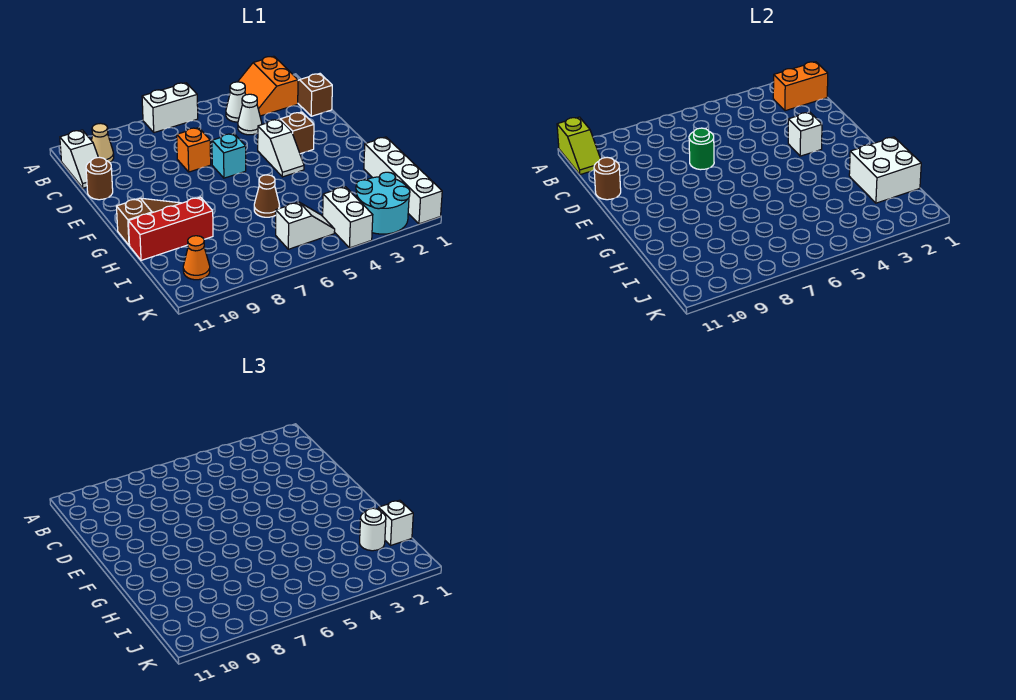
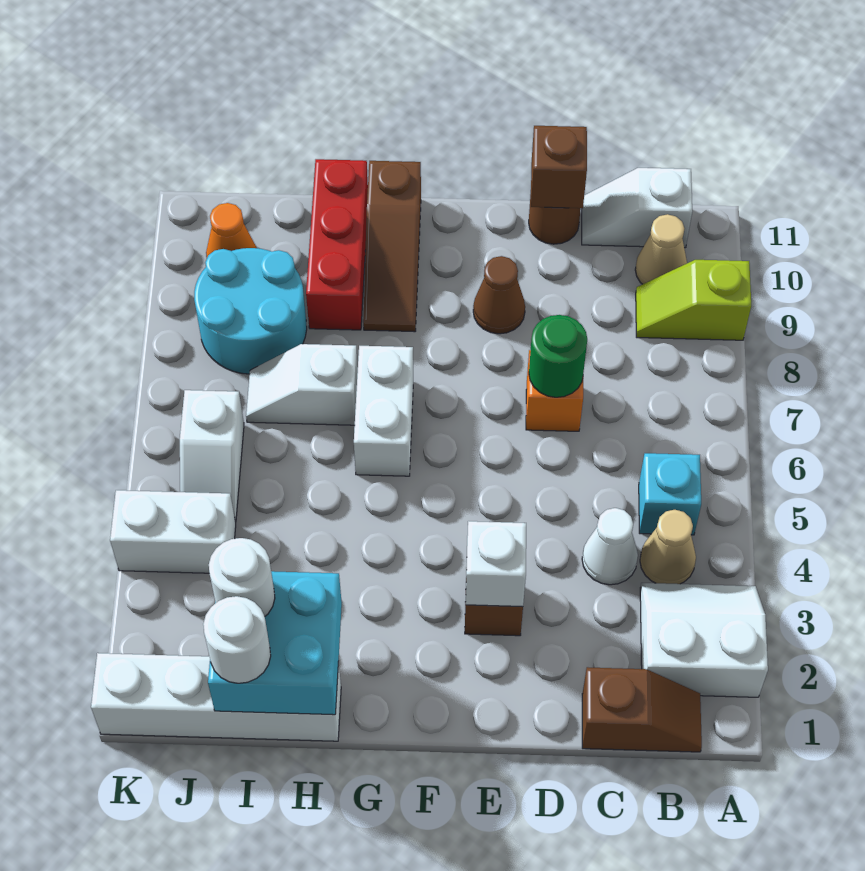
orange 2x2 slope [238,56,298,116] -> white 2x2 slope [640,583,768,697]
white 1x2 brick [142,83,198,133] -> white 1x2 brick moved to [354,346,413,476]
lime 1x2 slope [557,117,600,175] -> lime 1x2 slope moved to [636,260,751,340]
orange 1x2 brick [773,62,828,111] -> none
white 1x1 cone [226,82,246,122] -> tan 1x1 cone [640,510,696,584]
brown 1x1 round brick [594,157,621,200] -> brown 1x1 brick [531,126,587,208]
white 1x2 slope [258,119,304,177] -> white 1x2 slope moved to [246,344,358,425]
cyan 1x1 brick [212,133,246,178] -> cyan 1x1 brick moved to [639,453,701,535]
white 2x2 brick [849,137,921,203] -> cyan 2x2 brick [208,571,342,715]
brown 1x1 cone [254,175,280,217] -> brown 1x1 cone moved to [473,256,525,334]
white 1x1 brick [378,500,413,545] -> white 1x1 round brick [203,596,271,683]
cyan 2x2 round brick [356,172,410,234] -> cyan 2x2 round brick moved to [194,248,307,374]

